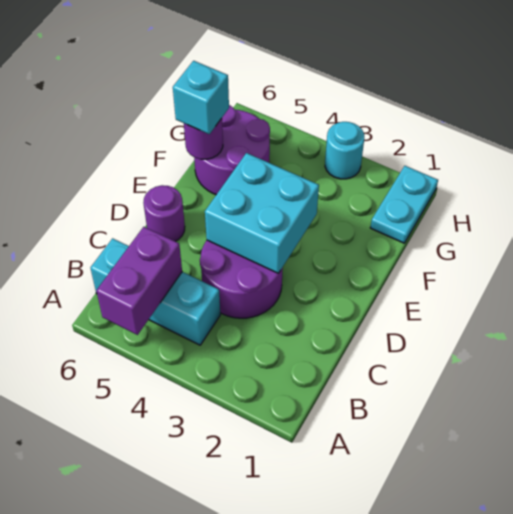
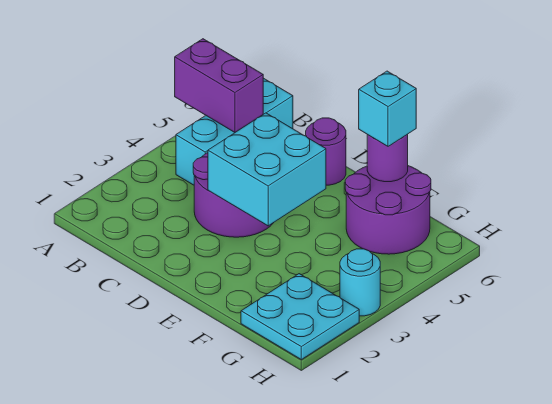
cyan 1x2 plate [370,166,438,243] -> cyan 2x2 plate [241,274,359,360]

